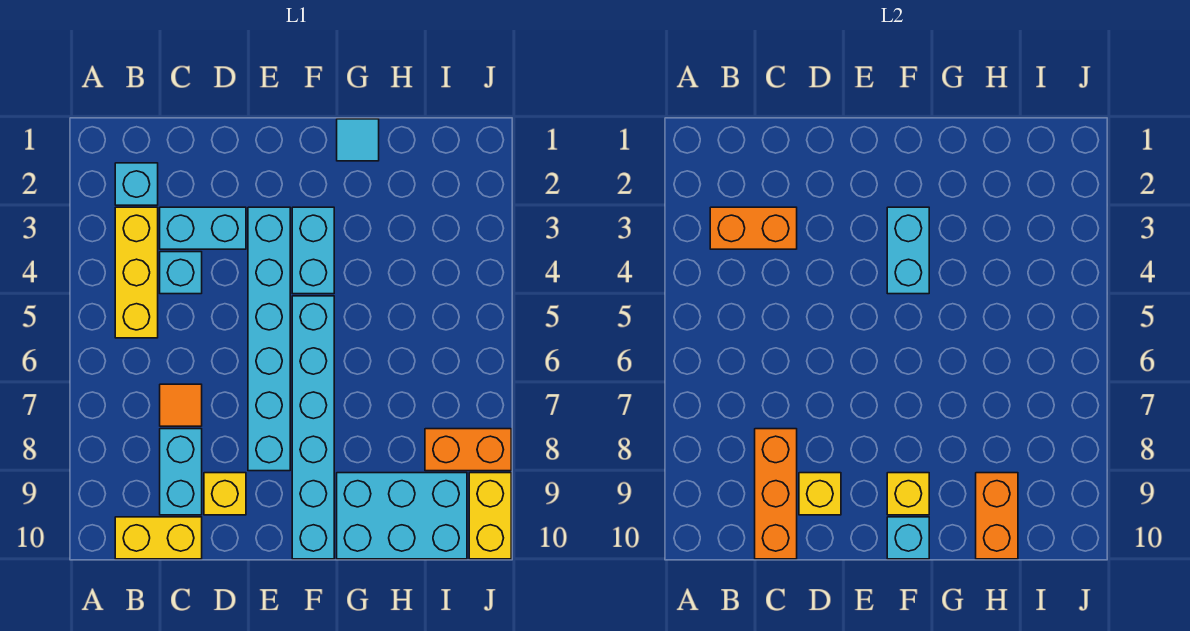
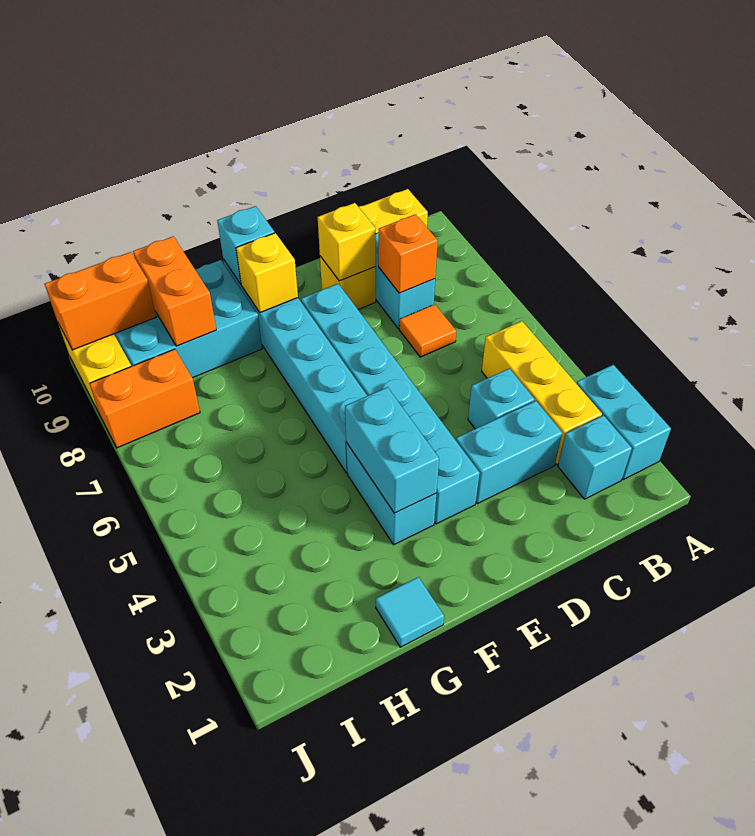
none -> cyan 1x2 brick [576,365,671,479]
orange 1x2 brick [710,207,797,249] -> orange 1x2 brick moved to [45,252,156,350]
orange 1x3 brick [755,429,797,559] -> orange 1x1 brick [378,214,438,293]

